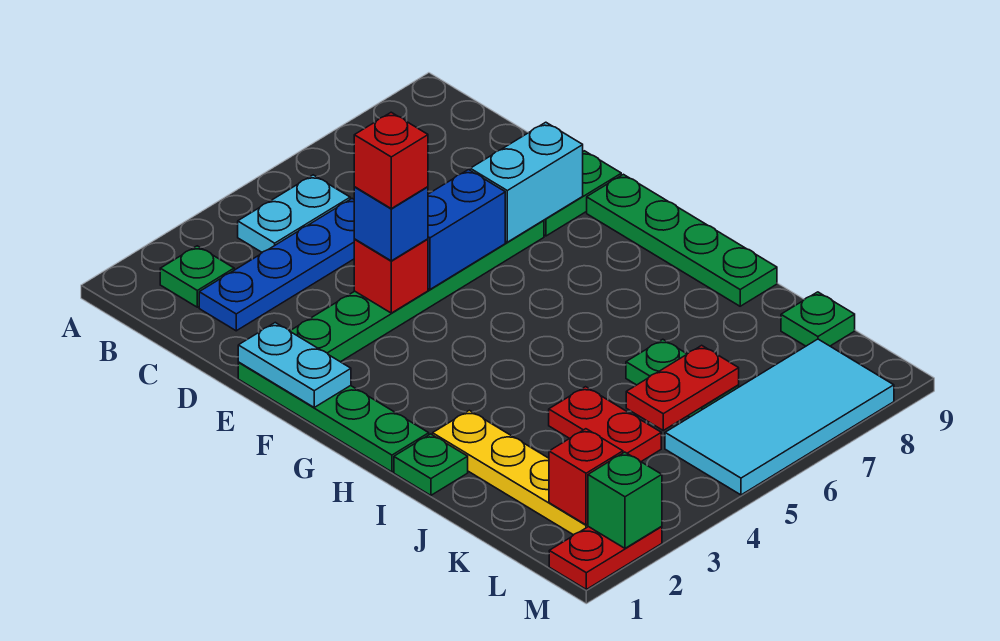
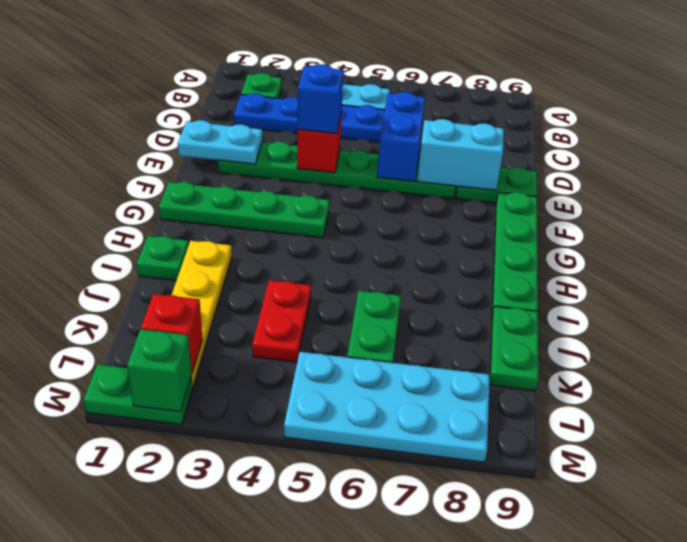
green 1x4 plate [238,363,429,472] -> green 1x4 plate turned to [159,182,329,238]
cyan 1x2 plate [238,323,351,407] -> cyan 1x2 plate turned to [178,120,262,164]
red 1x1 brick [354,112,428,209] -> none
blue 1x2 brick [428,170,505,289] -> blue 1x2 brick turned to [377,92,425,182]
red 1x2 plate [626,345,739,430] -> none
green 1x1 plate [781,292,855,346] -> green 1x2 plate [490,306,539,391]
cyan 2x4 tile [665,339,894,495] -> cyan 2x4 plate [284,352,490,462]
red 1x2 plate [549,526,662,589] -> green 1x2 plate [83,364,193,425]

